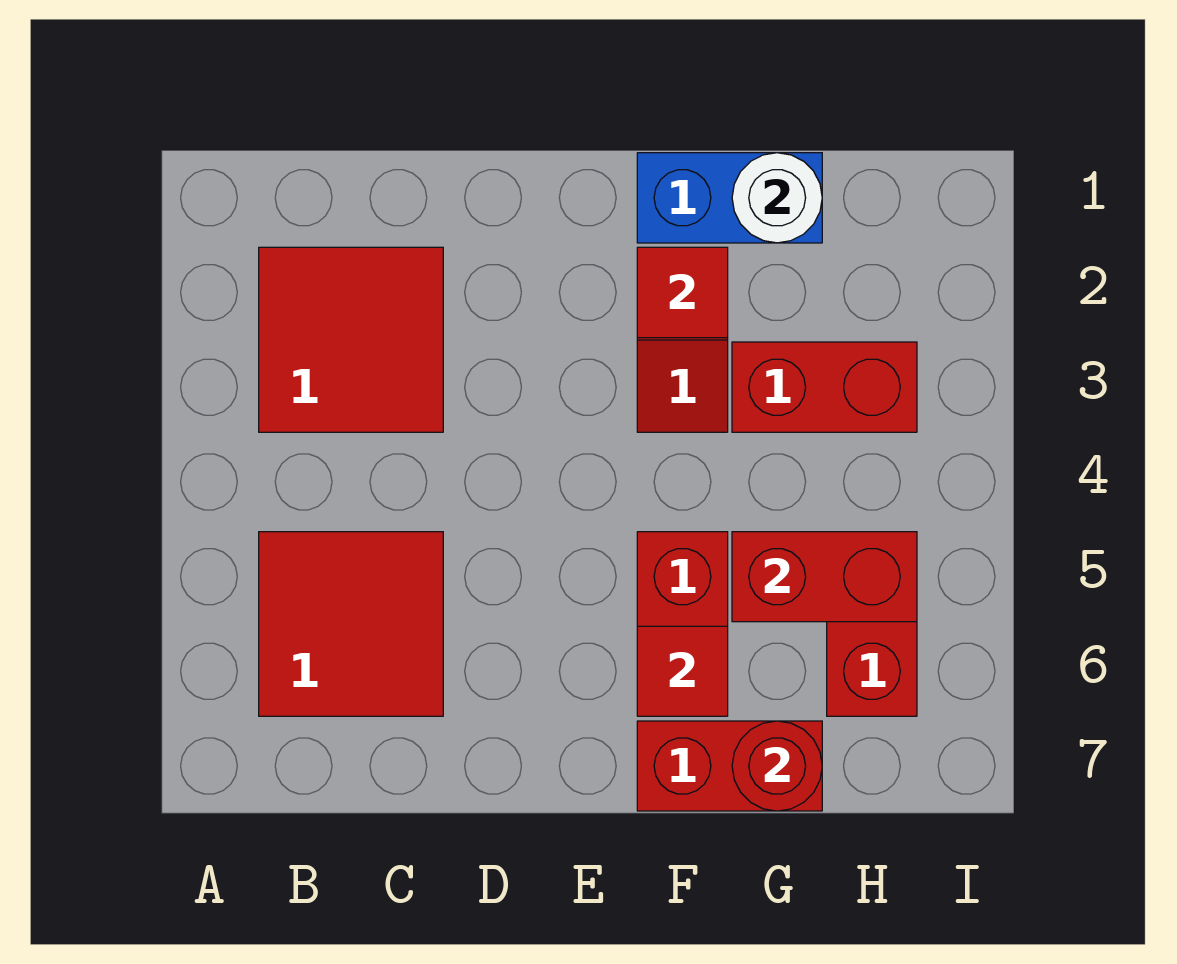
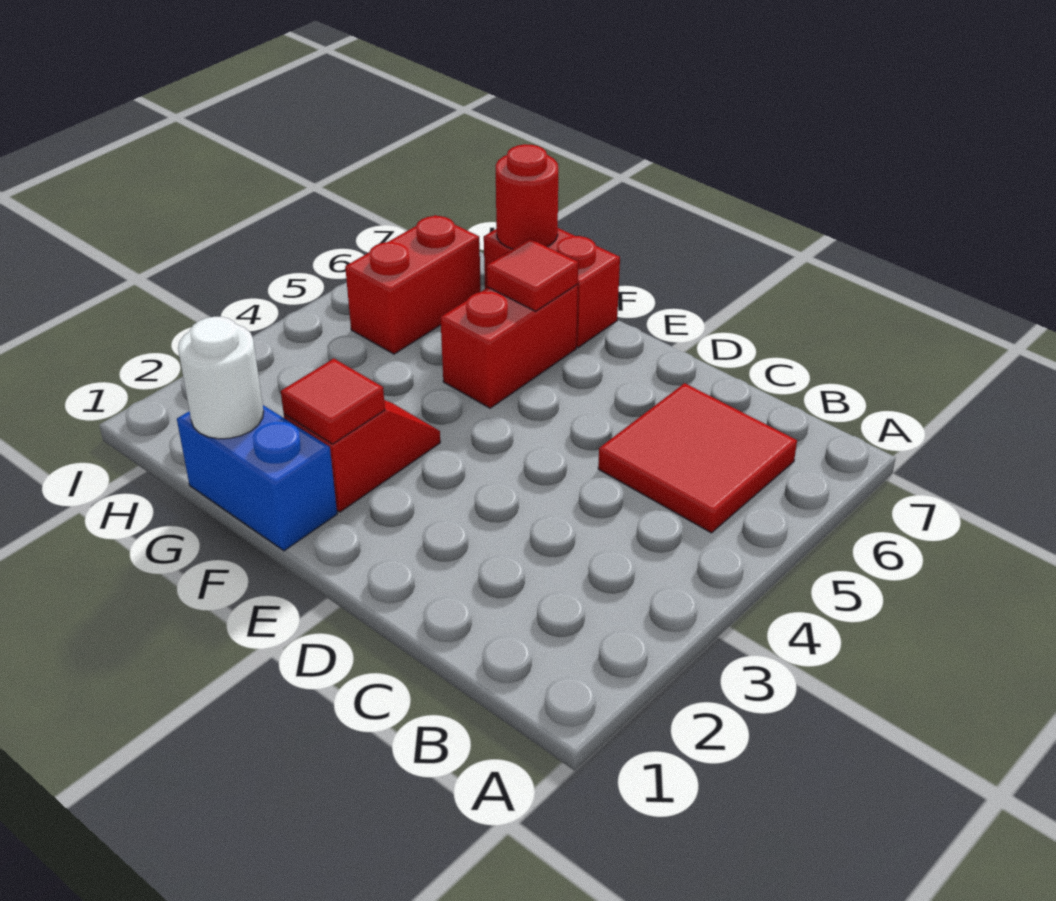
red 2x2 tile [259,247,443,432] -> none
red 1x2 brick [732,342,917,432] -> none
red 1x2 brick [732,532,917,622] -> none

